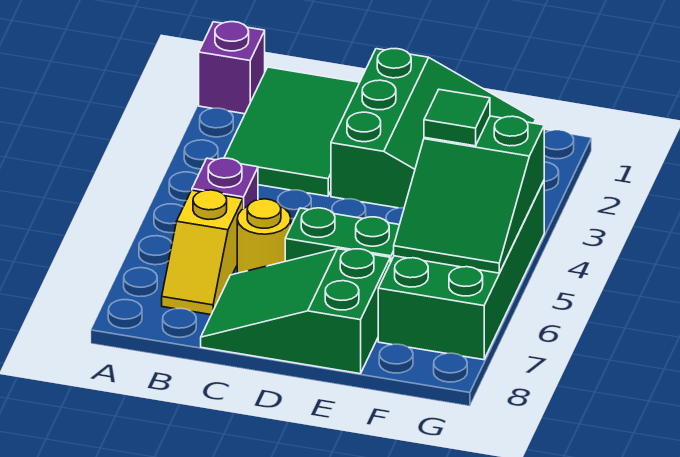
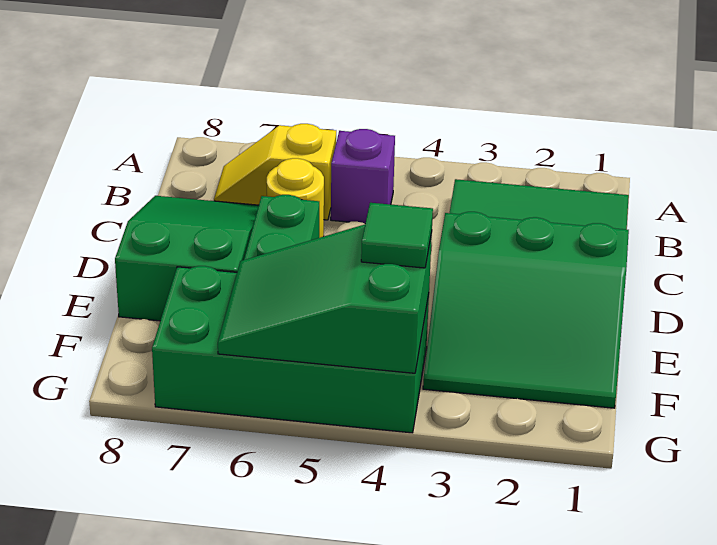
purple 1x1 brick [199,22,265,114] -> none

